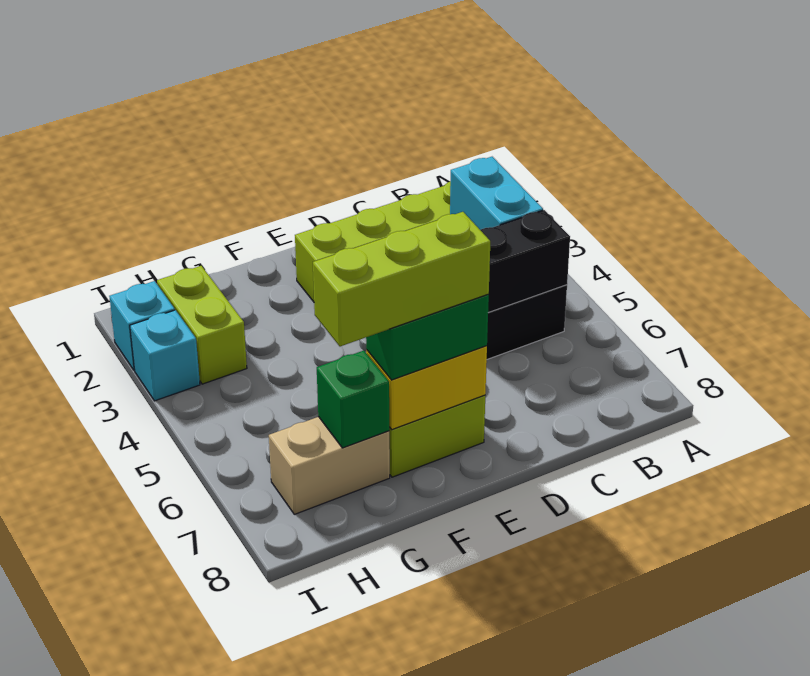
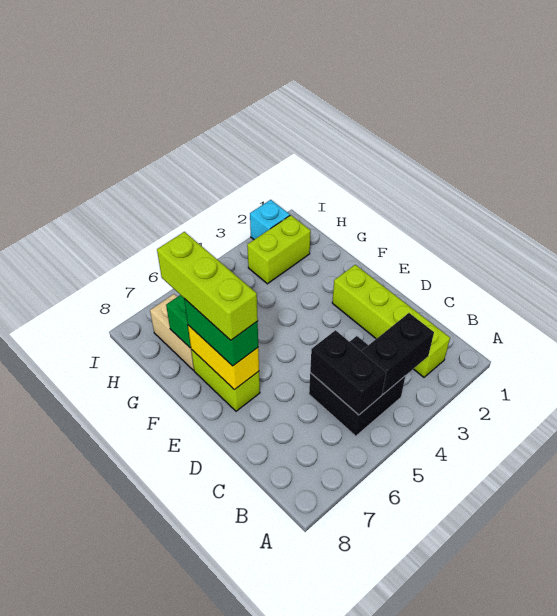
cyan 1x2 brick [450,157,543,230] -> black 1x2 brick [362,313,434,394]
cyan 1x1 brick [130,310,200,401] -> none

